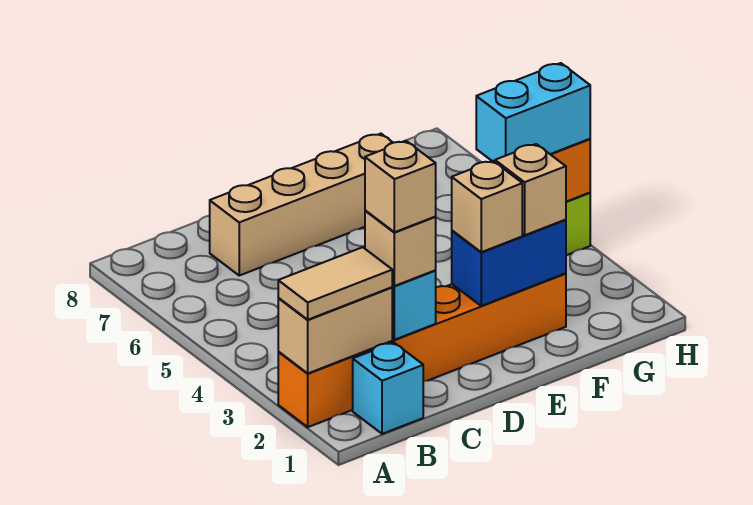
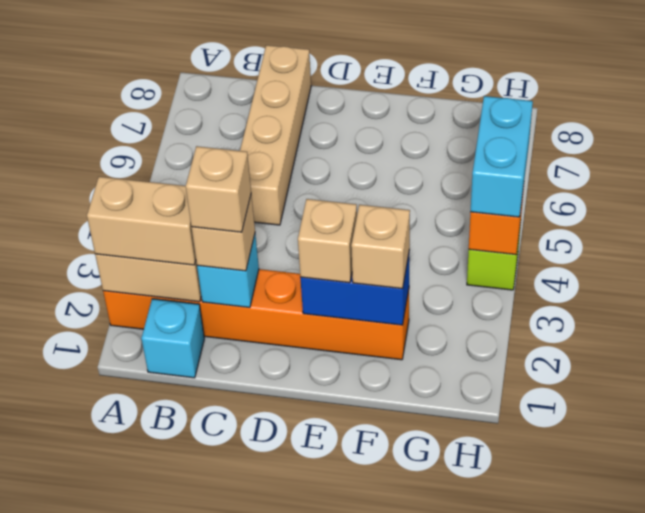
tan 1x2 tile [278,247,392,320] -> tan 1x2 brick [87,177,196,265]
tan 1x4 brick [210,134,393,276] -> tan 1x4 brick turned to [240,45,311,225]
cyan 1x2 brick [476,63,590,162] -> cyan 1x2 brick turned to [471,96,533,217]

